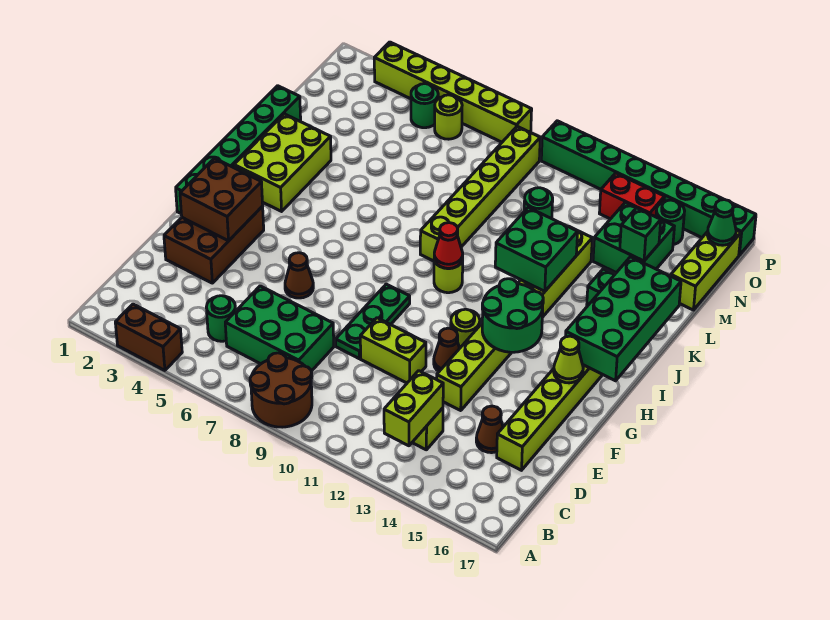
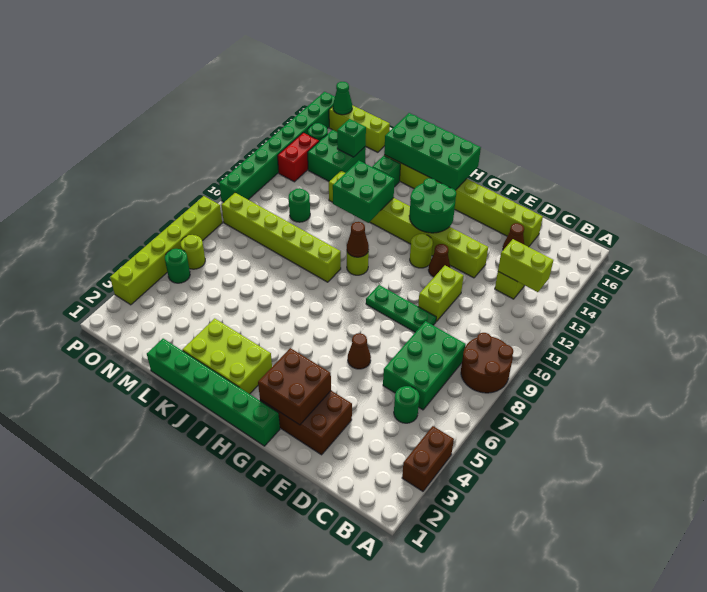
lime 1x1 cone [554,336,583,383] -> none
red 1x1 cone [434,223,463,268] -> brown 1x1 cone [347,222,369,257]

